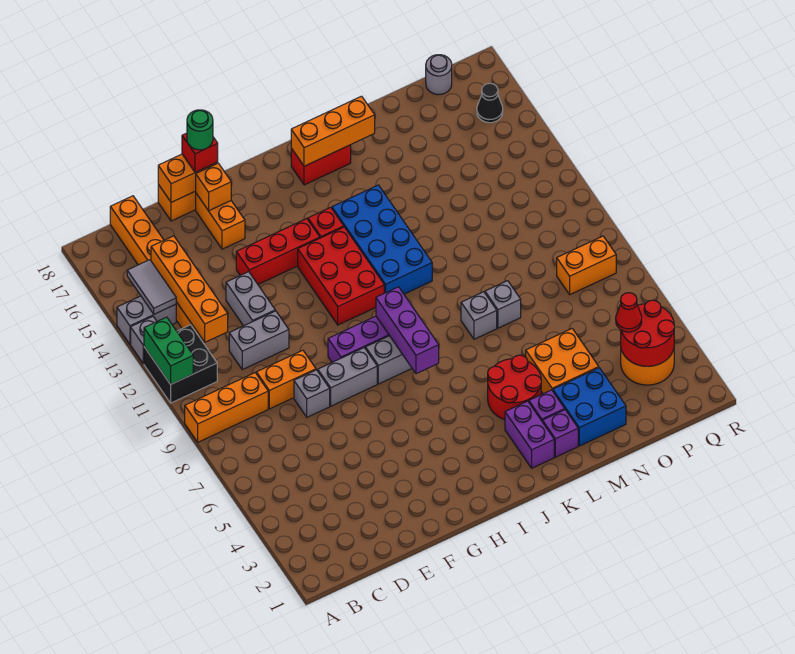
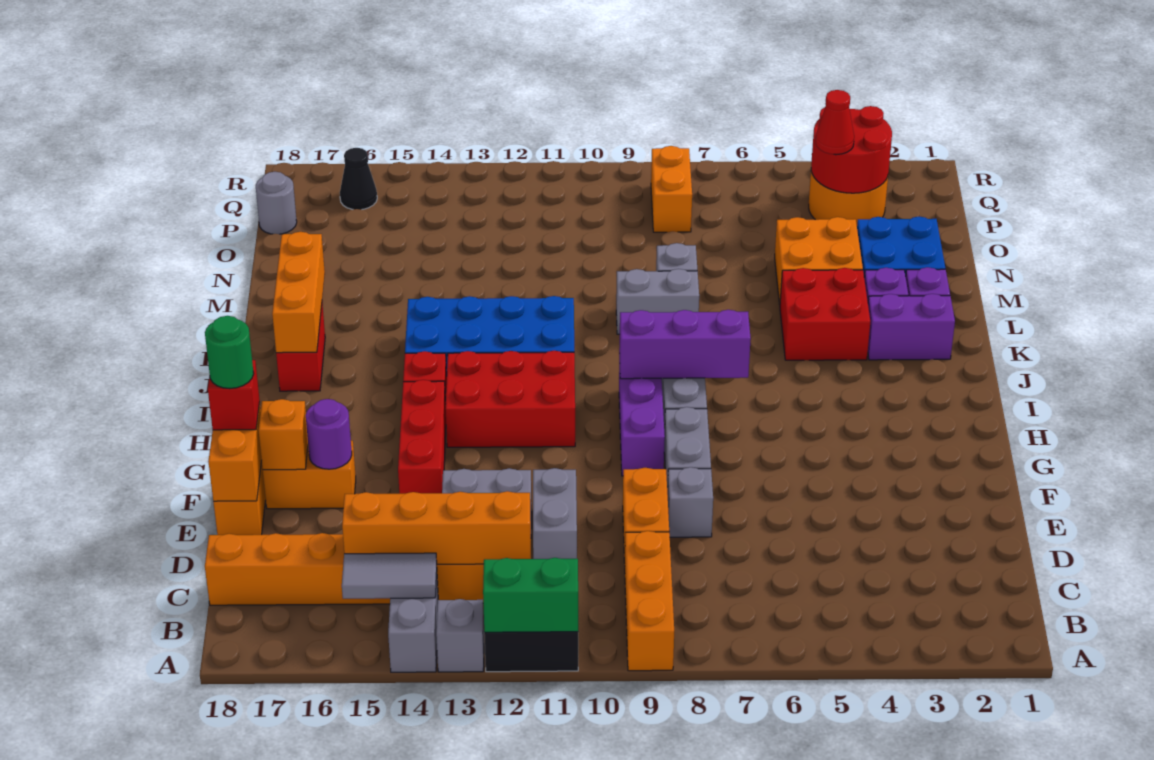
none -> purple 1x1 round brick [306,399,352,469]
red 2x2 round brick [488,355,541,420] -> red 2x2 brick [780,268,870,360]
grey 1x1 brick [461,292,497,339] -> grey 1x2 brick [616,269,699,334]

